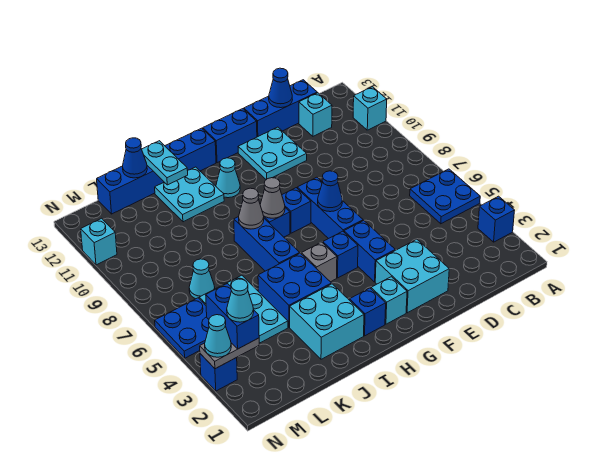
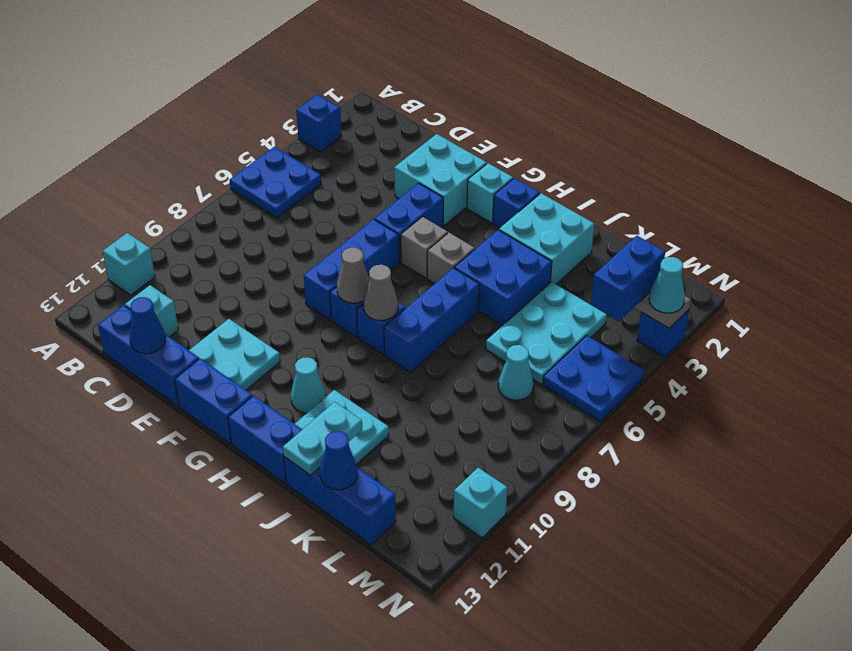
blue 1x1 cone [318,171,342,212] -> none
blue 1x1 brick [323,231,358,278] -> grey 1x1 brick [401,217,448,278]
grey 1x1 cone [239,188,264,229] -> grey 1x1 cone moved to [337,248,370,303]
cyan 1x1 cone [227,279,254,322] -> none

